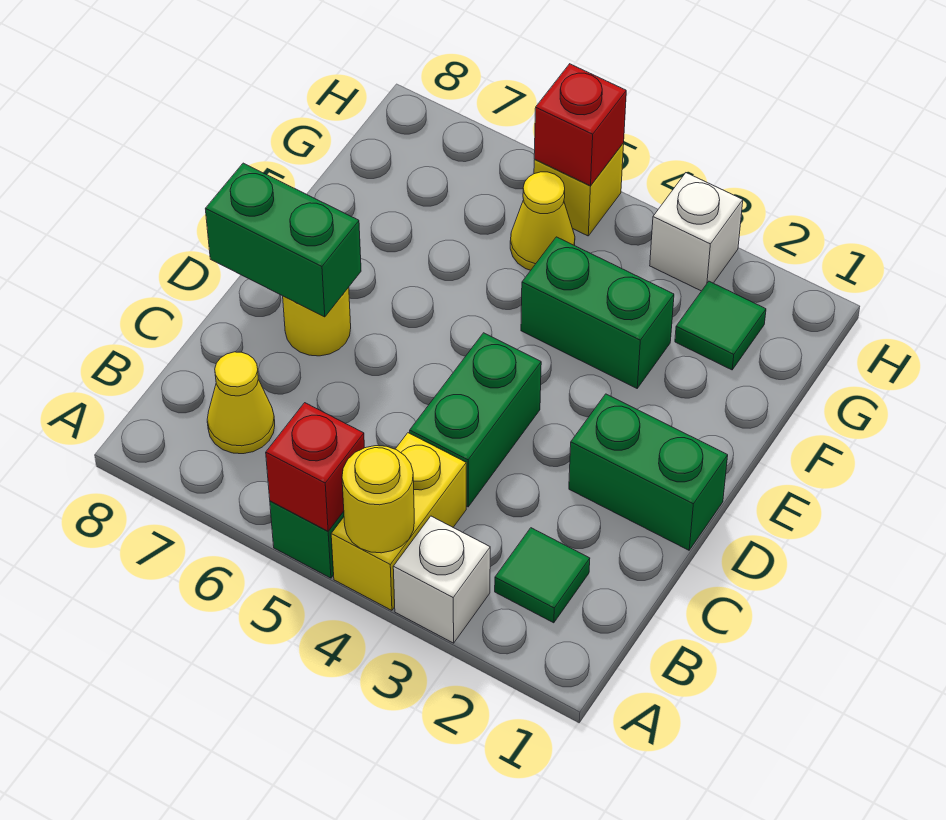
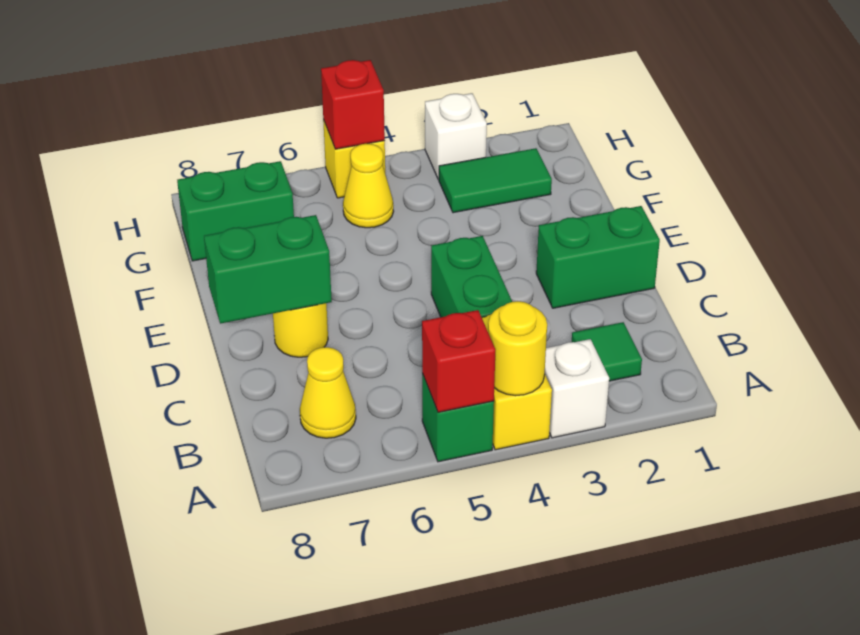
green 1x2 brick [521,237,674,388] -> green 1x2 brick moved to [177,161,294,261]
green 1x1 tile [675,281,766,370] -> green 1x2 tile [439,148,552,213]

